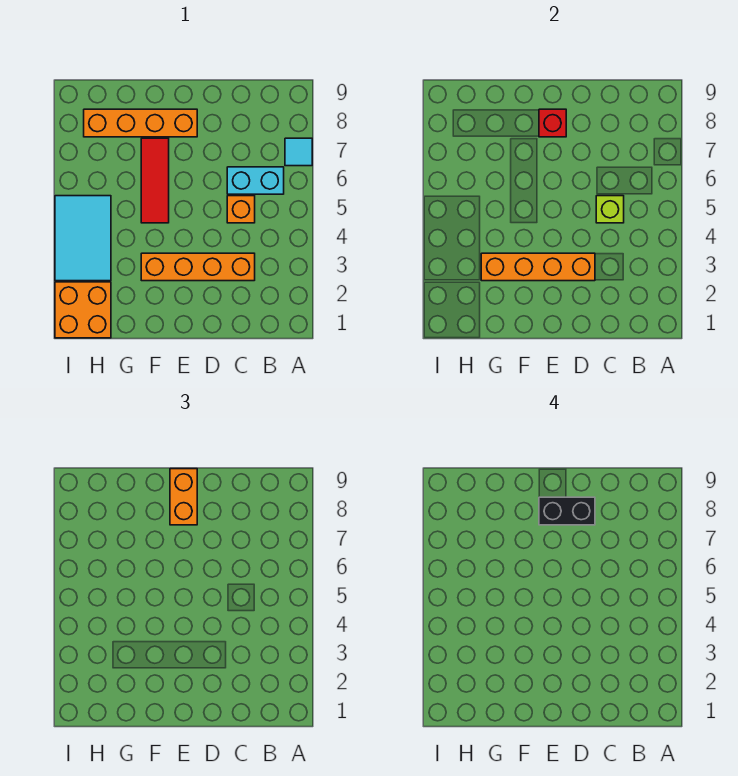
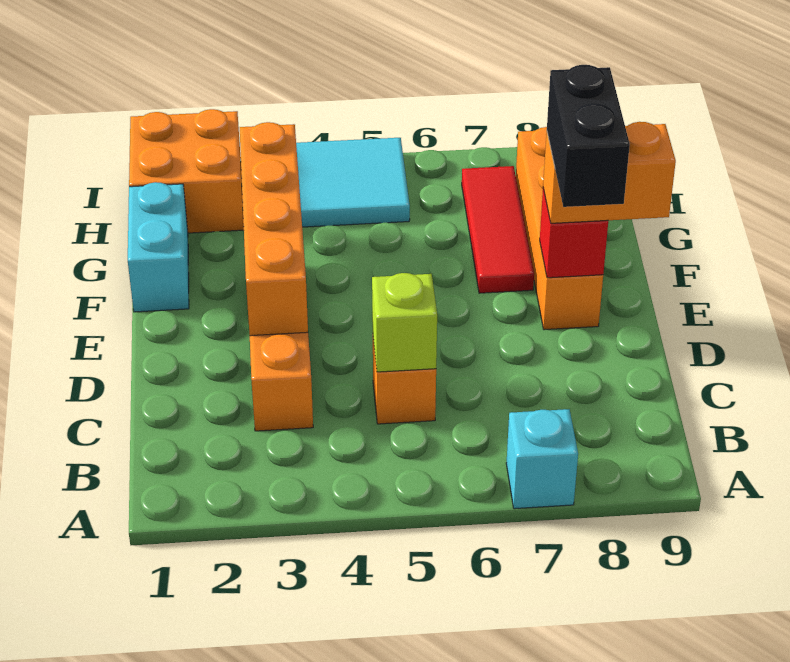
cyan 1x1 tile [285,138,312,166] -> cyan 1x1 brick [506,409,578,509]
cyan 1x2 brick [227,167,284,194] -> cyan 1x2 brick moved to [128,182,189,312]
red 1x3 tile [141,138,169,223] -> red 1x3 tile turned to [462,166,534,293]

